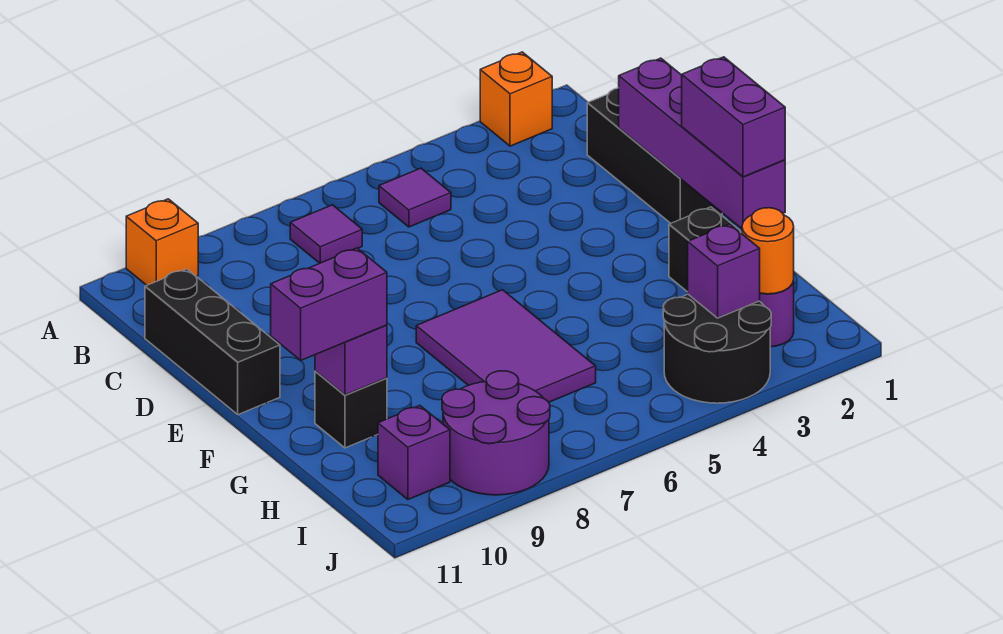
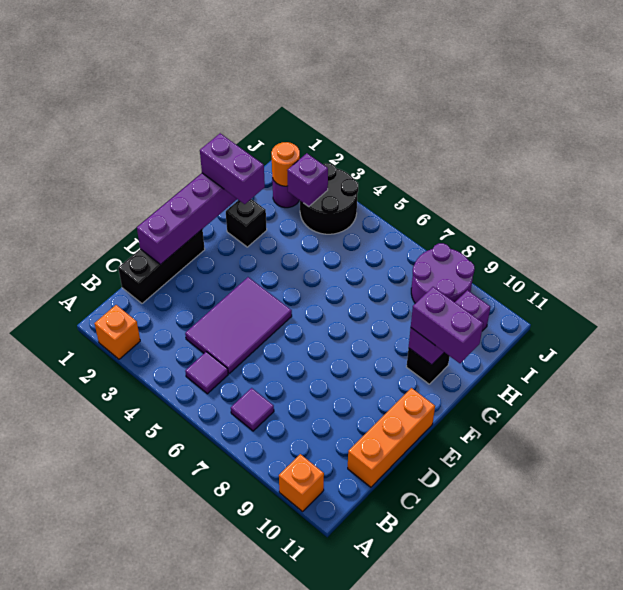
black 1x3 brick [145,269,280,415] -> orange 1x3 brick [348,388,435,487]
purple 1x2 brick [682,57,785,177] -> purple 1x2 brick turned to [200,133,265,204]
purple 2x3 tile [416,290,596,402] -> purple 2x3 tile moved to [185,277,292,373]

